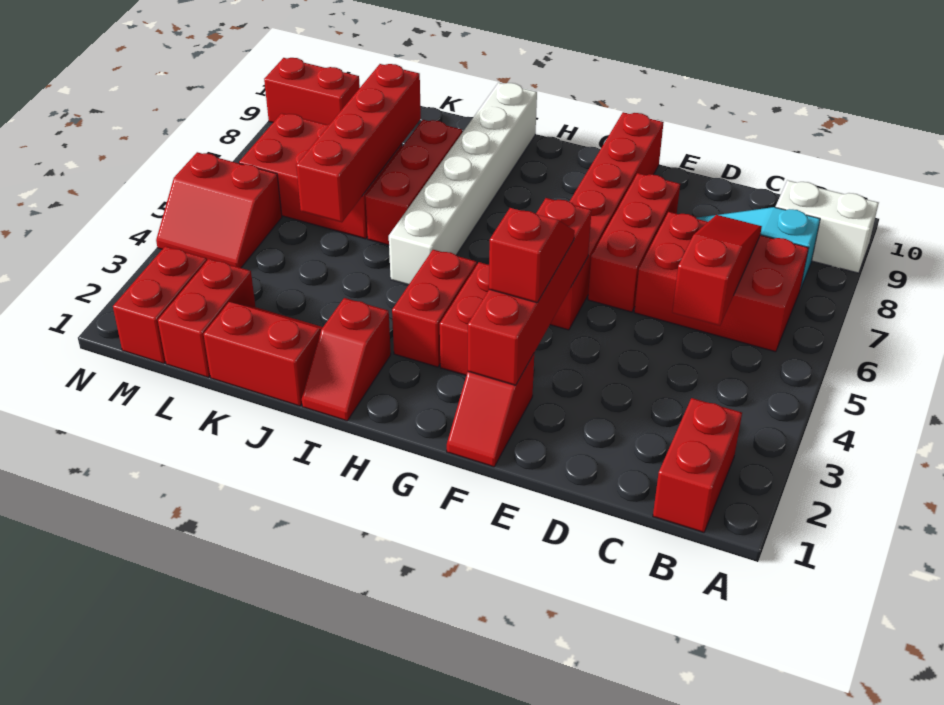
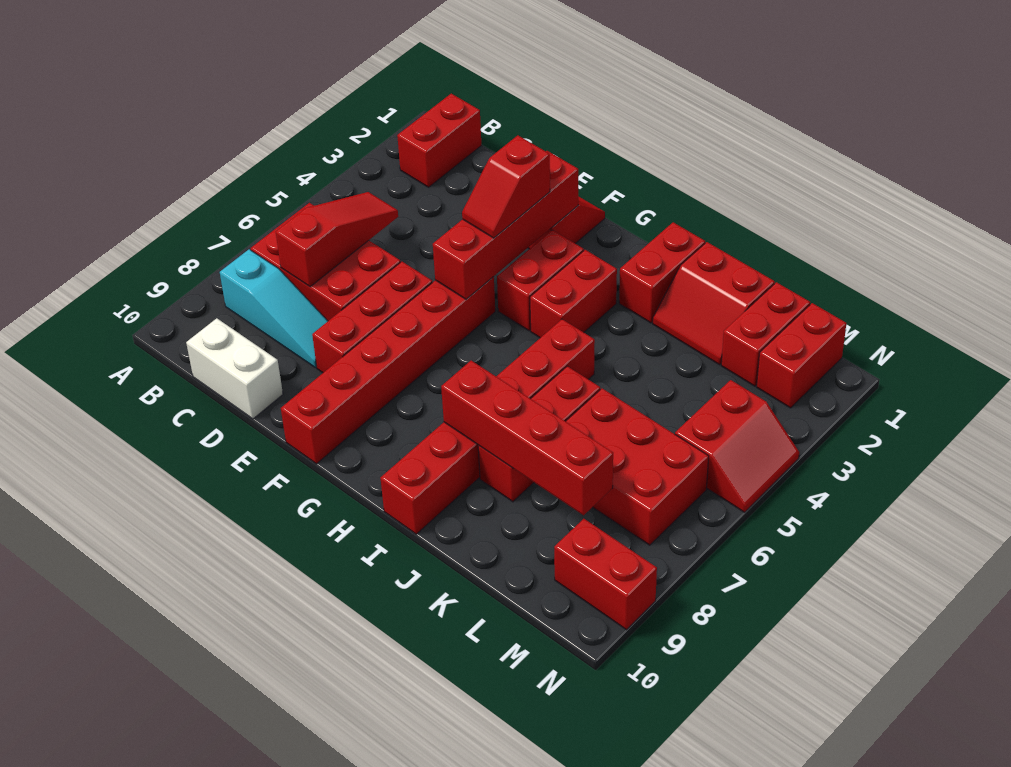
white 1x2 brick [776,180,879,273] -> white 1x2 brick moved to [186,318,283,419]
red 1x3 slope [672,215,762,326] -> red 1x3 slope turned to [276,192,398,287]
red 1x2 slope [302,298,391,421] -> red 1x2 brick [619,222,705,323]
white 1x6 brick [389,83,537,285] -> red 1x6 brick [380,319,595,534]
red 1x4 brick [296,64,421,222] -> red 1x4 brick turned to [441,361,613,515]
red 2x2 slope [156,152,282,268] -> red 2x2 slope turned to [675,380,799,512]

